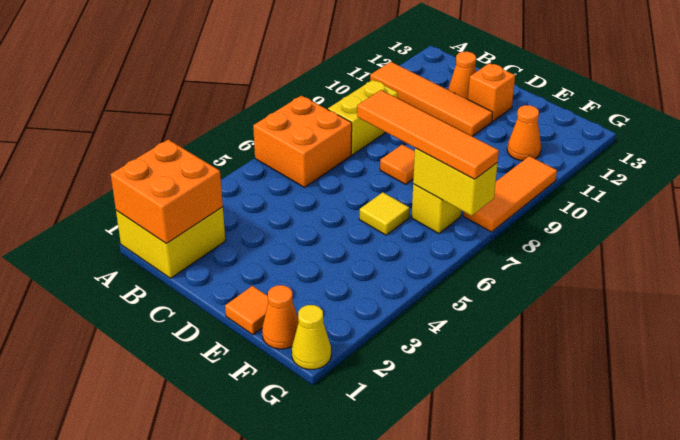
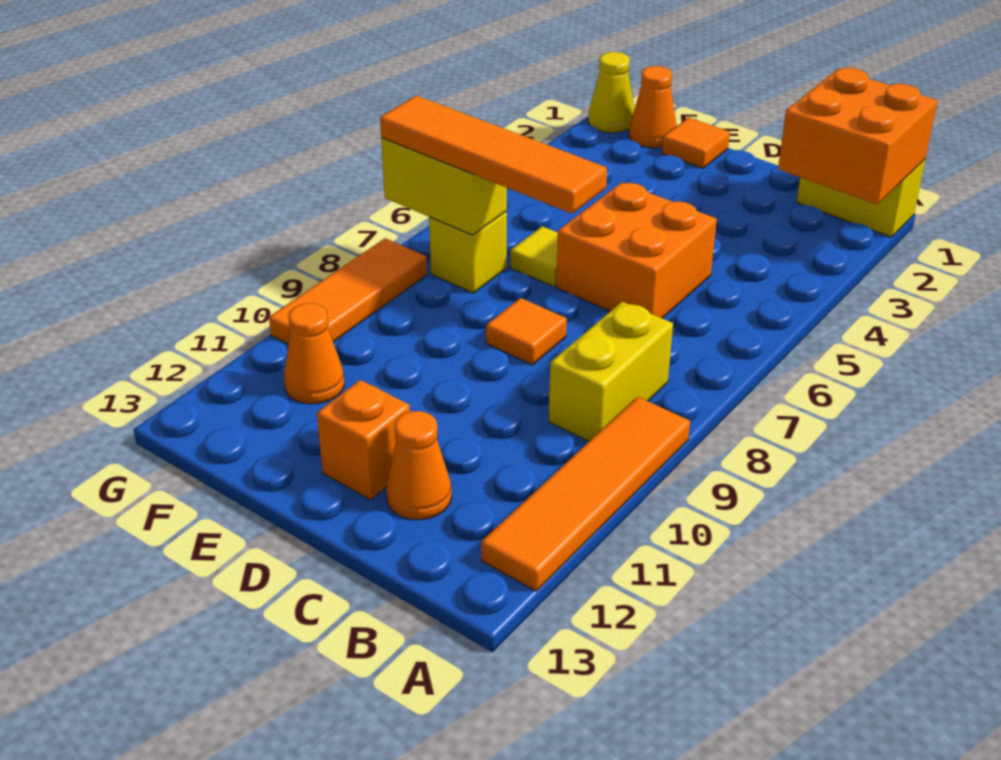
yellow 2x2 brick [116,207,225,278] -> yellow 1x2 brick [797,160,925,237]
orange 2x2 brick [253,96,352,187] -> orange 2x2 brick moved to [556,183,717,318]
orange 1x4 tile [370,62,493,136] -> orange 1x4 tile turned to [481,397,690,591]

